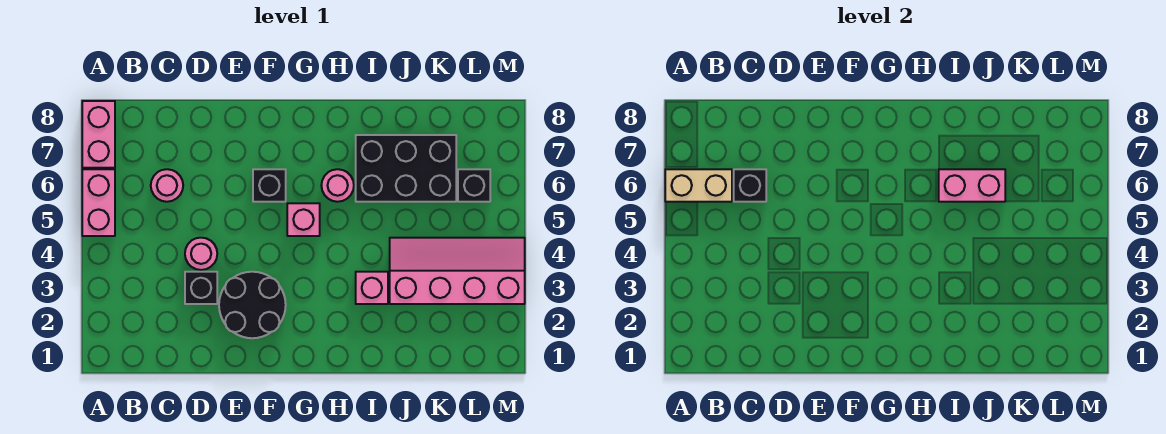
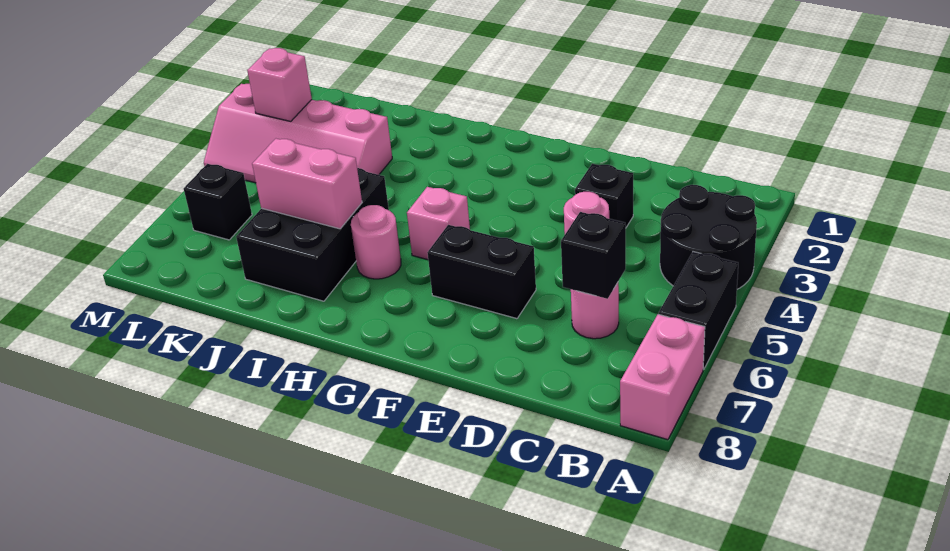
pink 1x2 brick [82,169,115,236] -> black 1x2 brick [658,252,738,370]
tan 1x2 brick [665,169,732,202] -> none
black 2x2 round brick [219,272,286,338] -> black 2x2 round brick moved to [660,185,757,289]
black 1x1 brick [253,169,286,202] -> black 1x2 brick [427,225,536,319]
pink 1x1 brick [356,272,388,304] -> pink 1x1 brick moved to [247,48,312,121]
black 2x3 brick [356,135,456,202] -> black 2x3 brick turned to [236,168,389,301]

